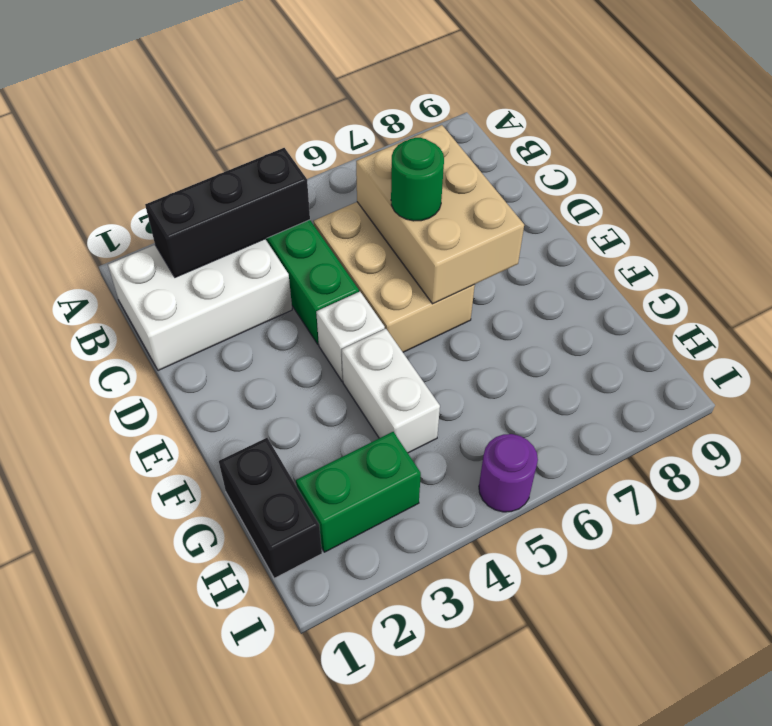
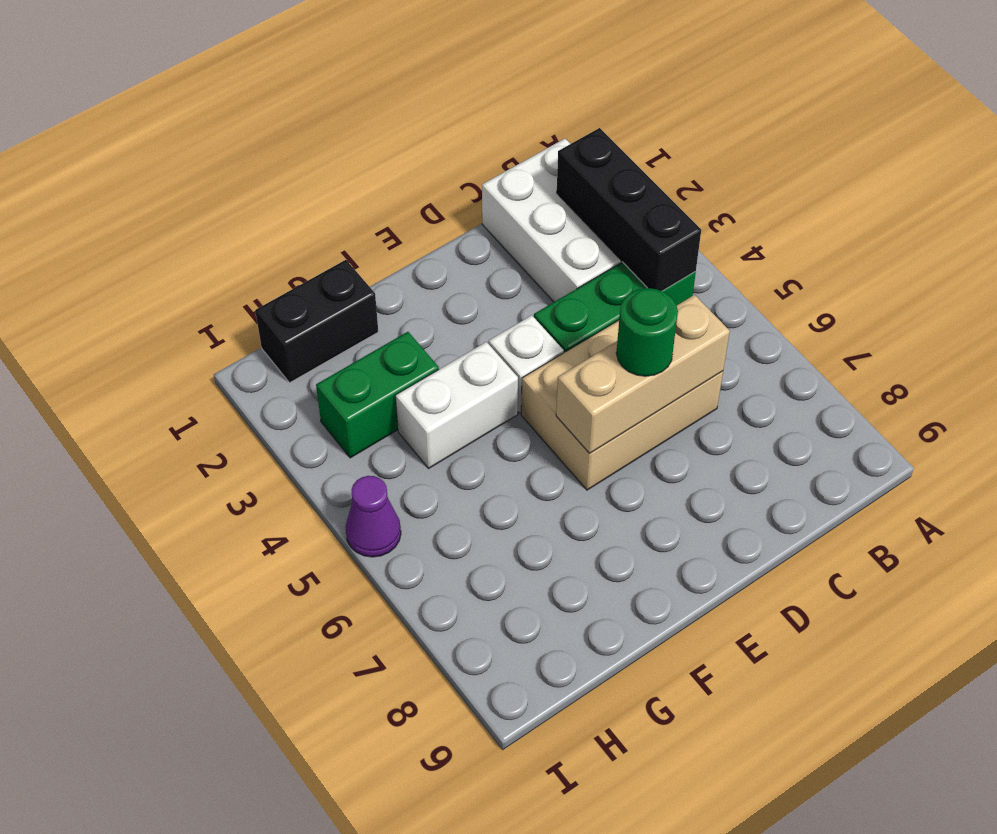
tan 2x3 brick [356,125,524,304] -> tan 1x3 brick [556,295,730,454]
green 1x2 brick [296,432,421,552] -> green 1x2 brick turned to [316,332,439,458]
purple 1x1 round brick [479,434,538,512] -> purple 1x1 cone [345,476,401,557]

